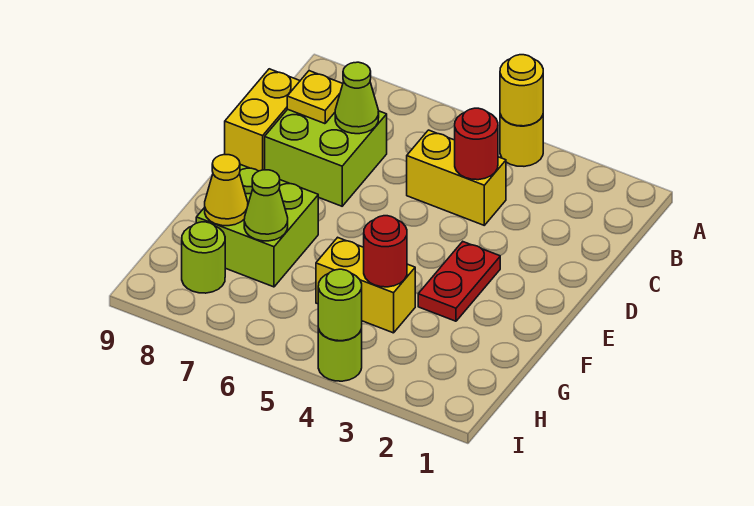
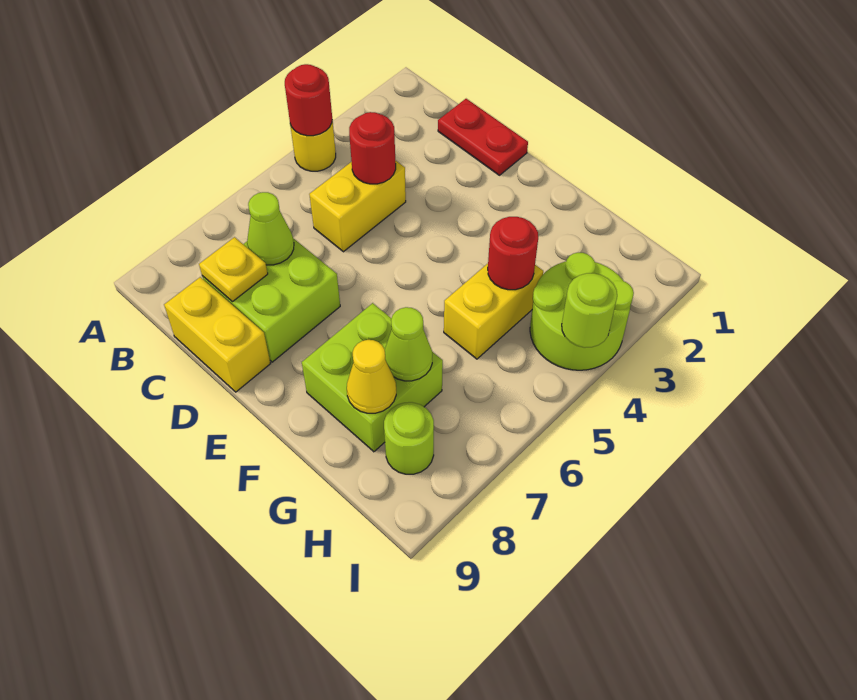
yellow 1x1 round brick [500,55,543,126] -> red 1x1 round brick [285,64,332,136]
red 1x2 plate [418,242,500,321] -> red 1x2 plate moved to [438,99,528,175]
lime 1x1 round brick [318,329,362,381] -> lime 2x2 round brick [530,253,634,370]

